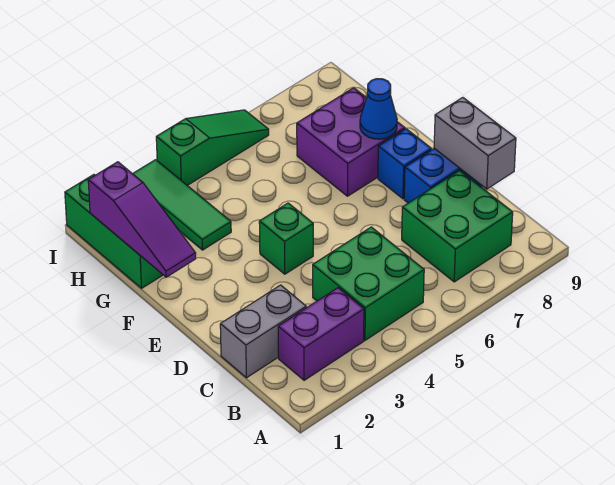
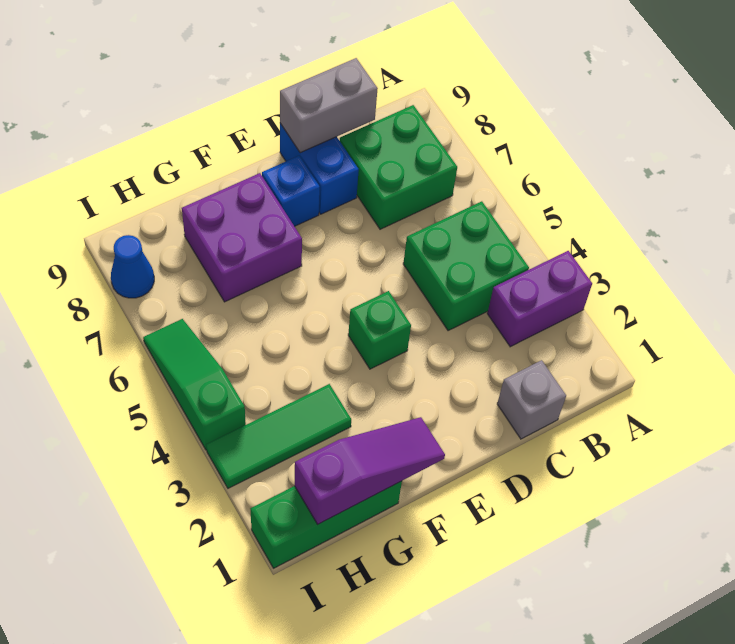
purple 1x2 brick [278,288,364,380] -> purple 1x2 brick turned to [487,251,592,347]
grey 1x2 brick [220,285,306,378] -> grey 1x1 brick [497,360,566,439]
blue 1x1 cone [360,79,397,139] -> blue 1x1 cone moved to [111,235,154,298]

